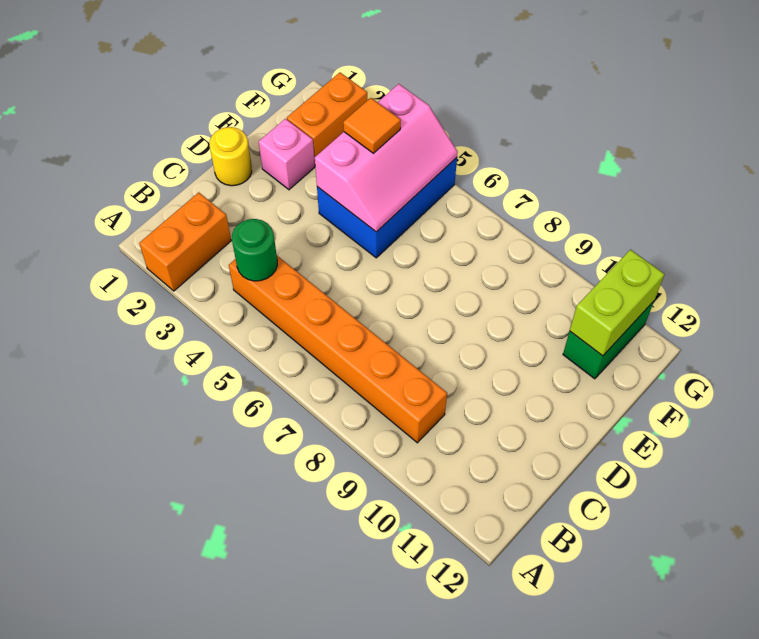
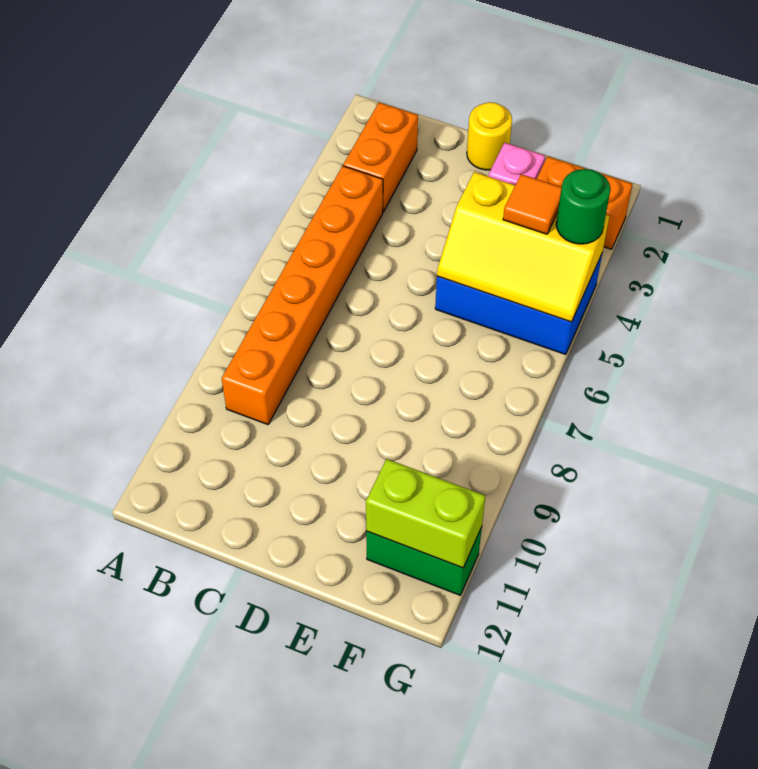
orange 1x2 brick [139,192,231,291] -> orange 1x2 brick turned to [343,103,418,212]
green 1x1 round brick [232,219,277,281] -> green 1x1 round brick moved to [556,169,611,244]
pink 2x3 slope [315,84,458,232] -> yellow 2x3 slope [437,172,609,322]

